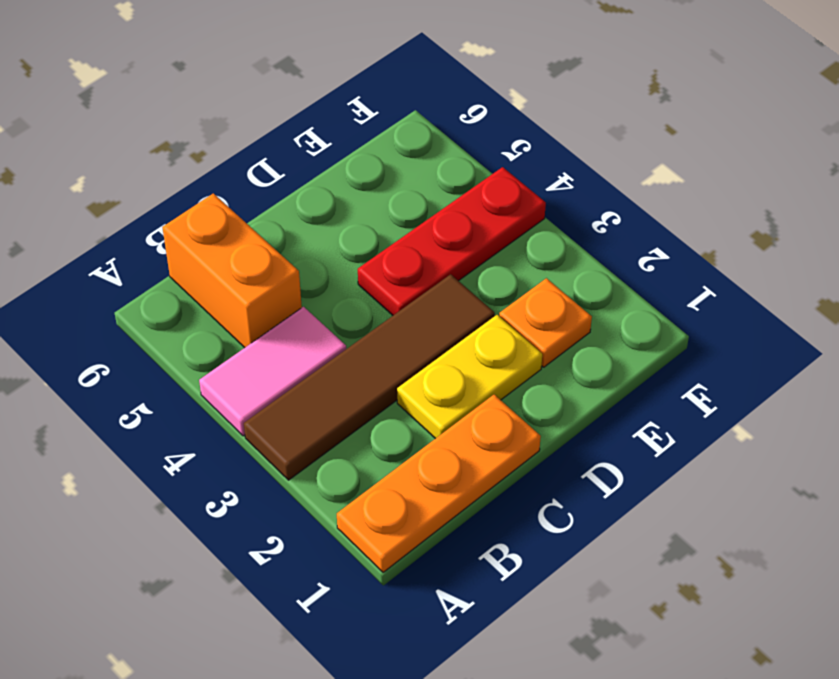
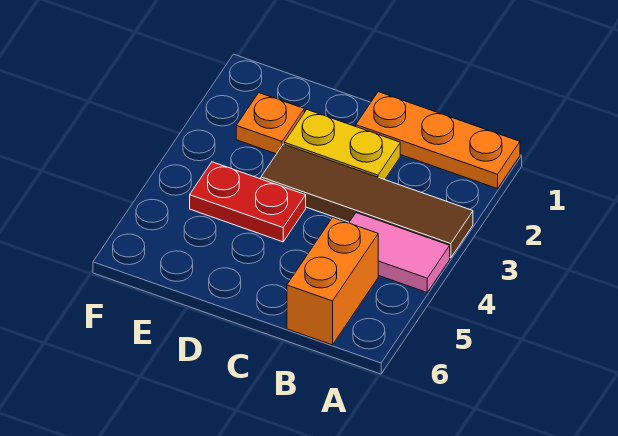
red 1x3 plate [358,167,546,315] -> red 1x2 plate [190,162,306,242]

